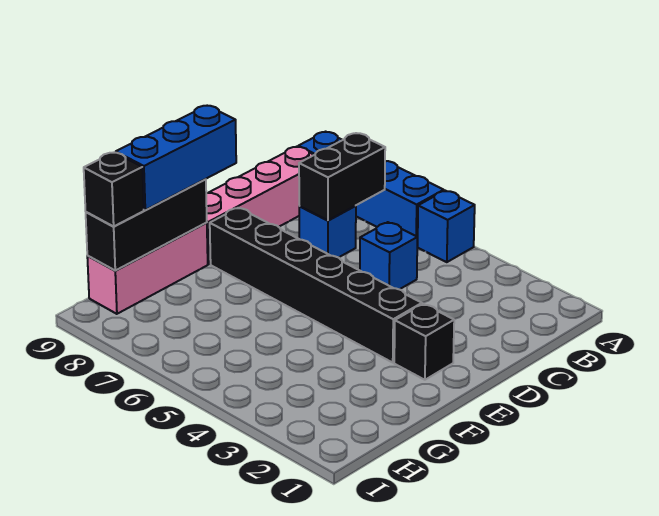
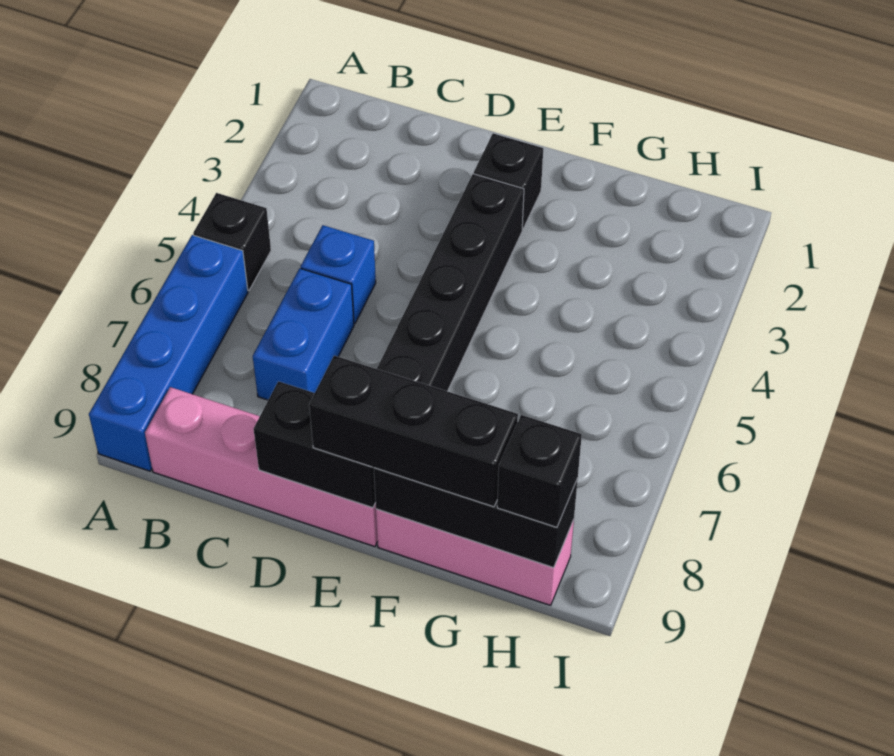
blue 1x1 brick [418,191,475,262] -> black 1x1 brick [193,193,271,291]
black 1x2 brick [299,133,385,220] -> black 1x2 brick moved to [254,381,376,508]
blue 1x1 brick [299,206,356,258] -> blue 1x2 brick [253,268,354,400]
blue 1x3 brick [116,106,236,210] -> black 1x3 brick [309,356,518,507]

